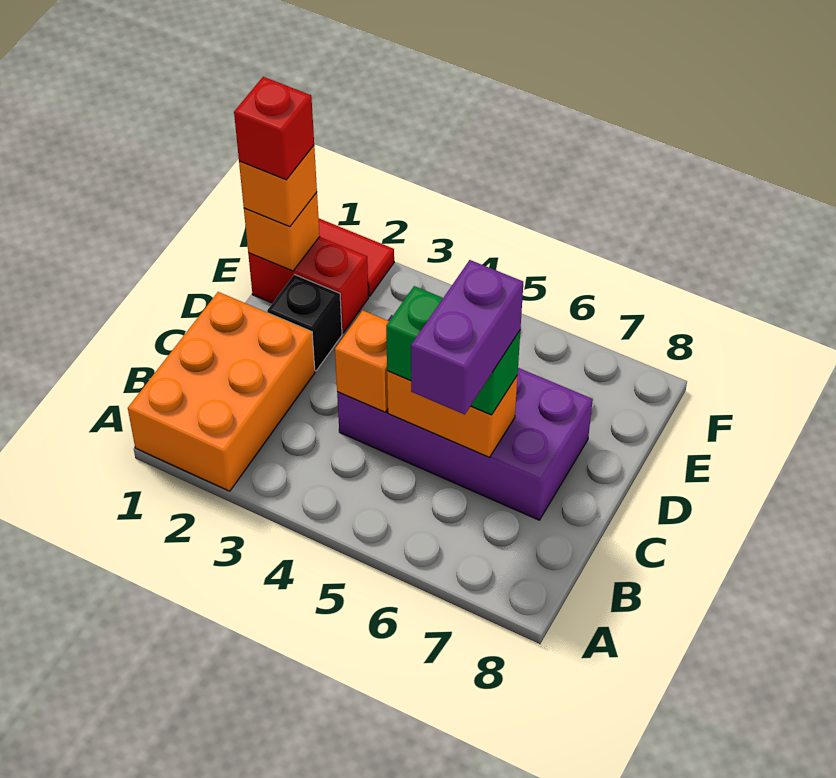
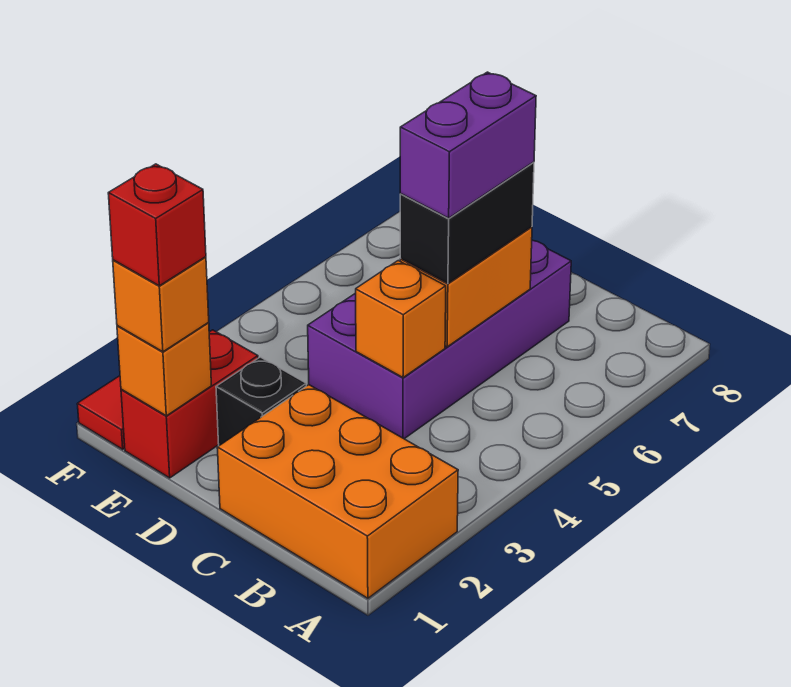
purple 1x2 brick [411,260,523,415] -> purple 1x2 brick turned to [400,72,536,218]
green 1x2 brick [386,286,520,415] -> black 1x2 brick [400,162,534,283]

